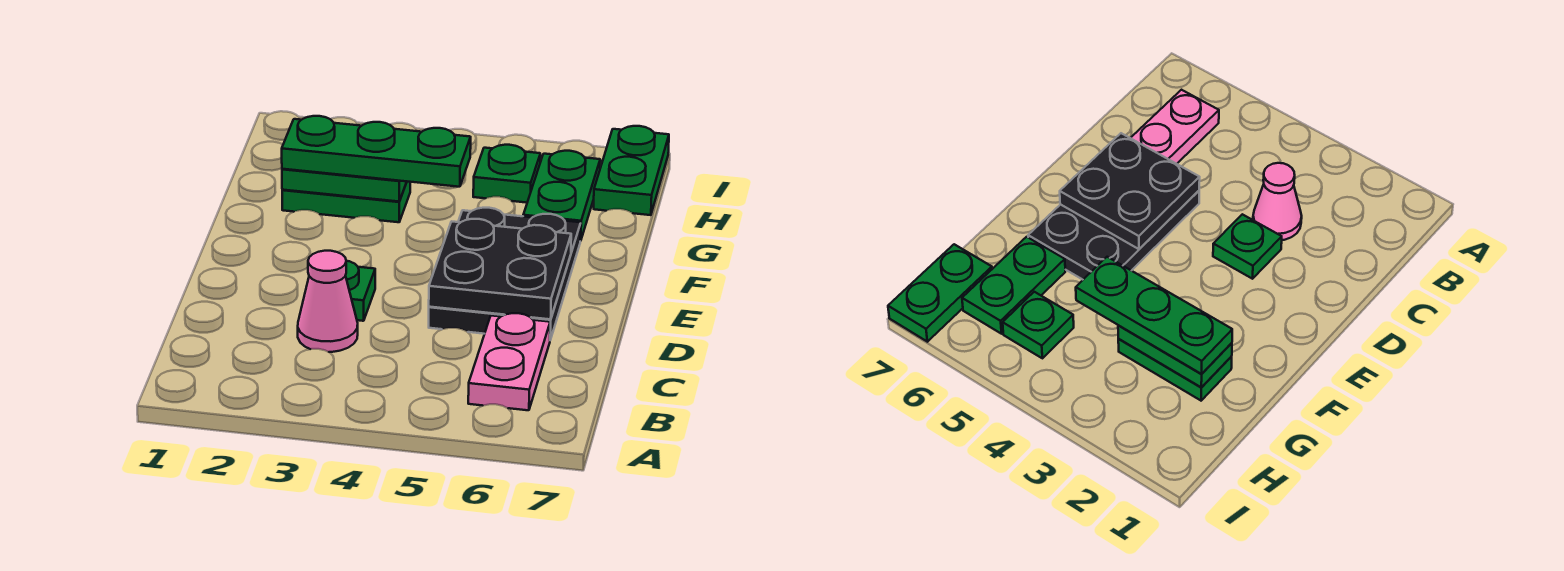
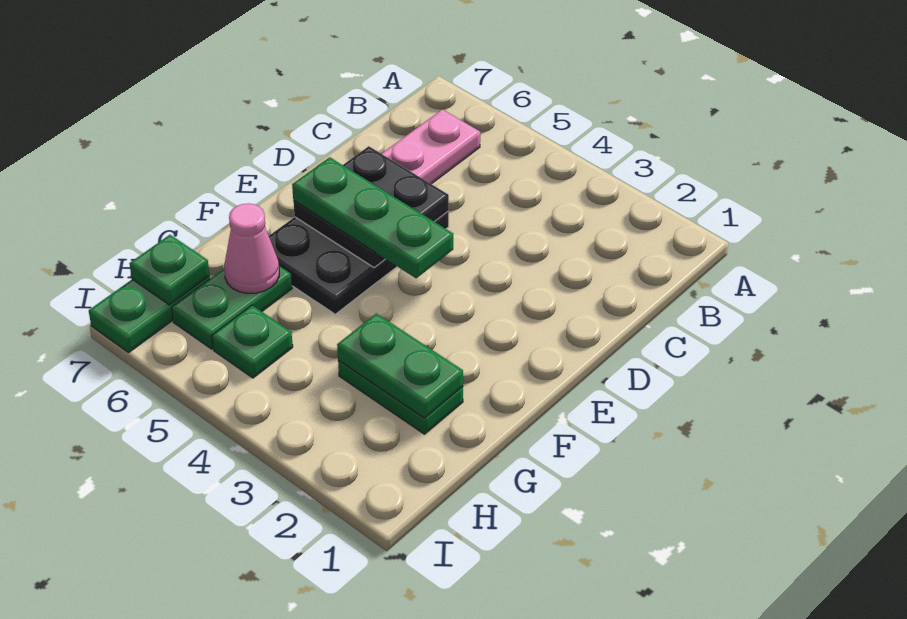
pink 1x1 cone [298,251,358,352] -> pink 1x1 cone moved to [224,204,279,293]
green 1x1 plate [345,261,375,321] -> green 1x1 plate moved to [129,235,210,305]
green 1x3 plate [282,116,471,187] -> green 1x3 plate moved to [292,157,453,278]

